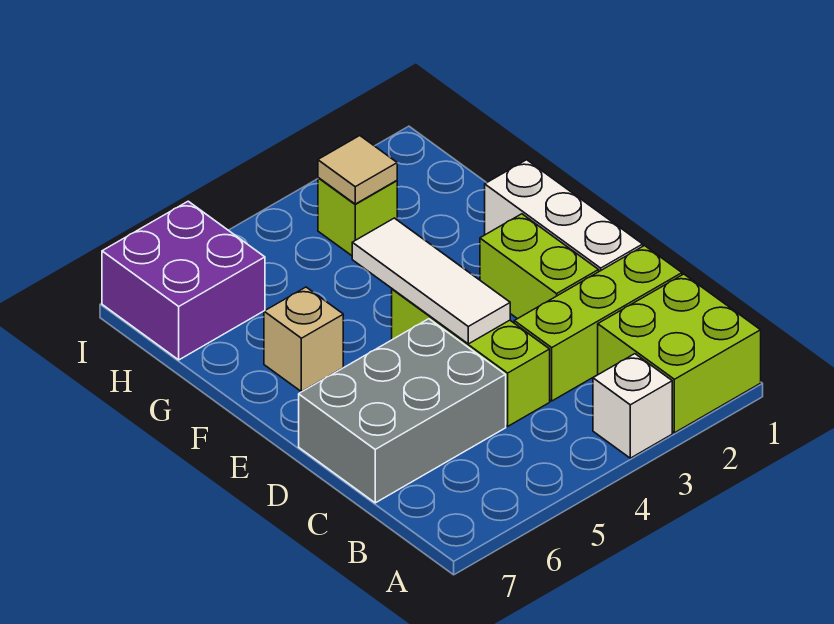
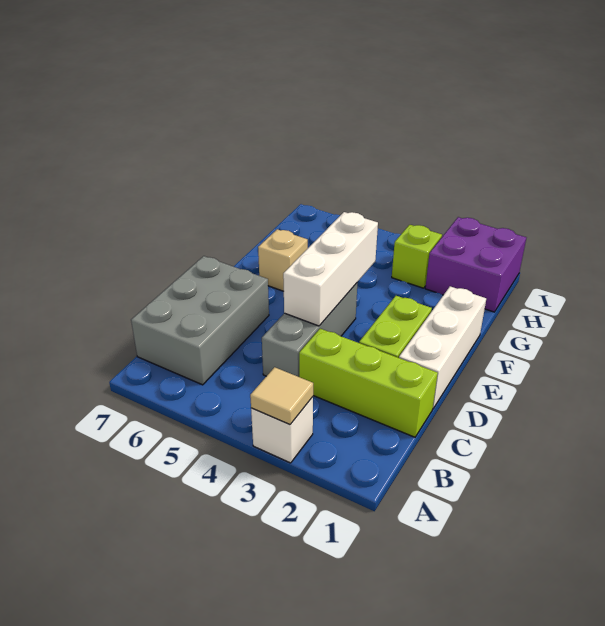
lime 2x2 brick [598,274,761,433] -> none
lime 1x3 brick [392,289,550,426] -> grey 1x3 brick [262,283,357,377]
grey 2x3 brick [299,319,506,503] -> grey 2x3 brick turned to [131,256,269,385]
white 1x3 tile [352,218,510,344] -> white 1x3 brick [283,212,378,326]
tan 1x1 tile [318,136,397,204] -> tan 1x1 tile moved to [250,367,313,425]
purple 2x2 brick [102,201,265,360] -> purple 2x2 brick moved to [425,217,526,312]

